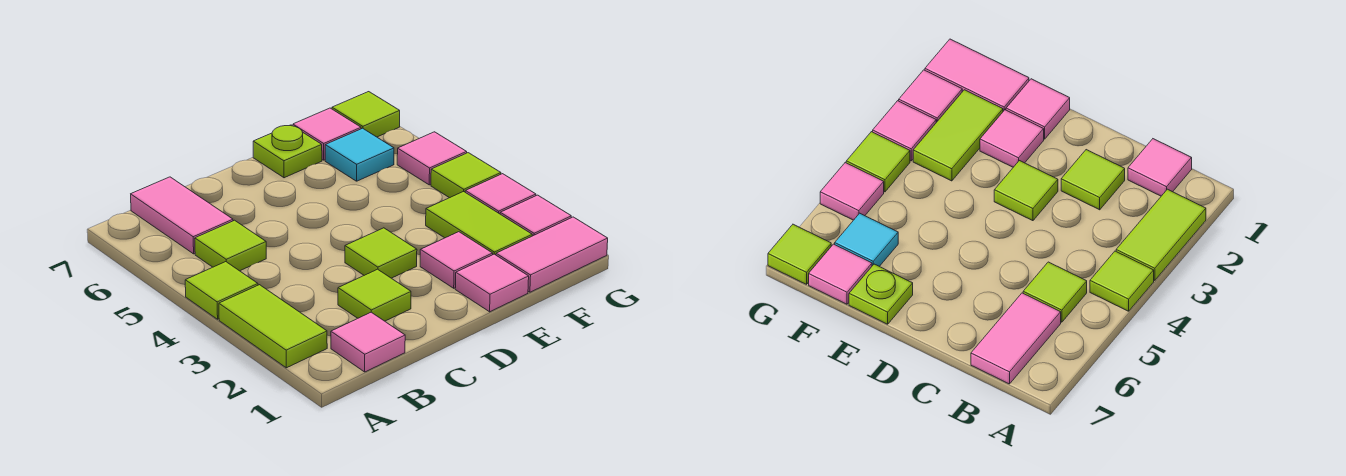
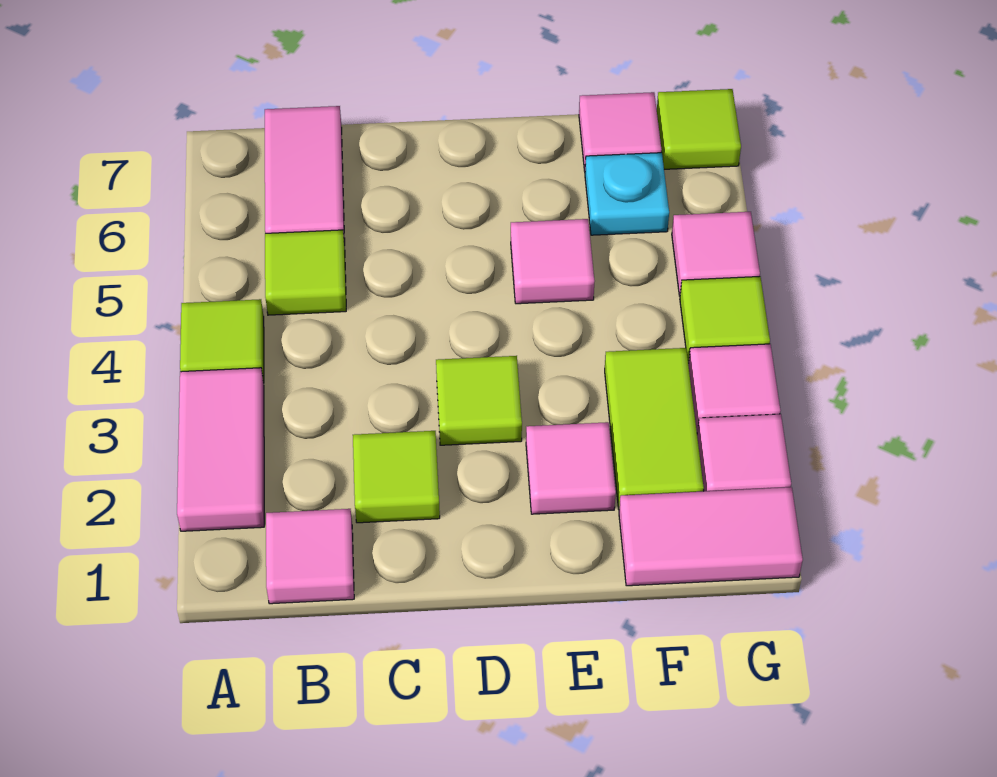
lime 1x2 tile [219,285,327,368] -> pink 1x2 tile [177,368,264,531]
pink 1x1 tile [455,254,529,312] -> pink 1x1 tile moved to [511,219,595,304]
lime 1x1 plate [253,125,322,178] -> none
cyan 1x1 tile [325,128,394,181] -> cyan 1x1 plate [585,153,669,235]

